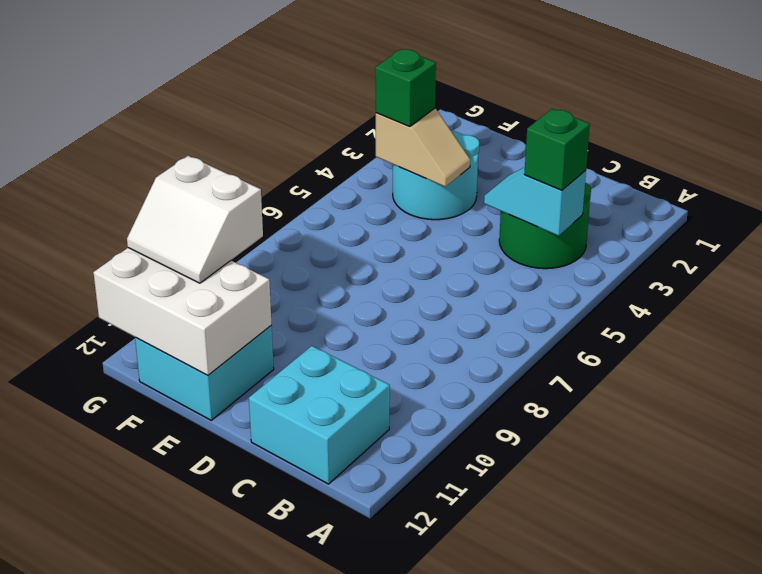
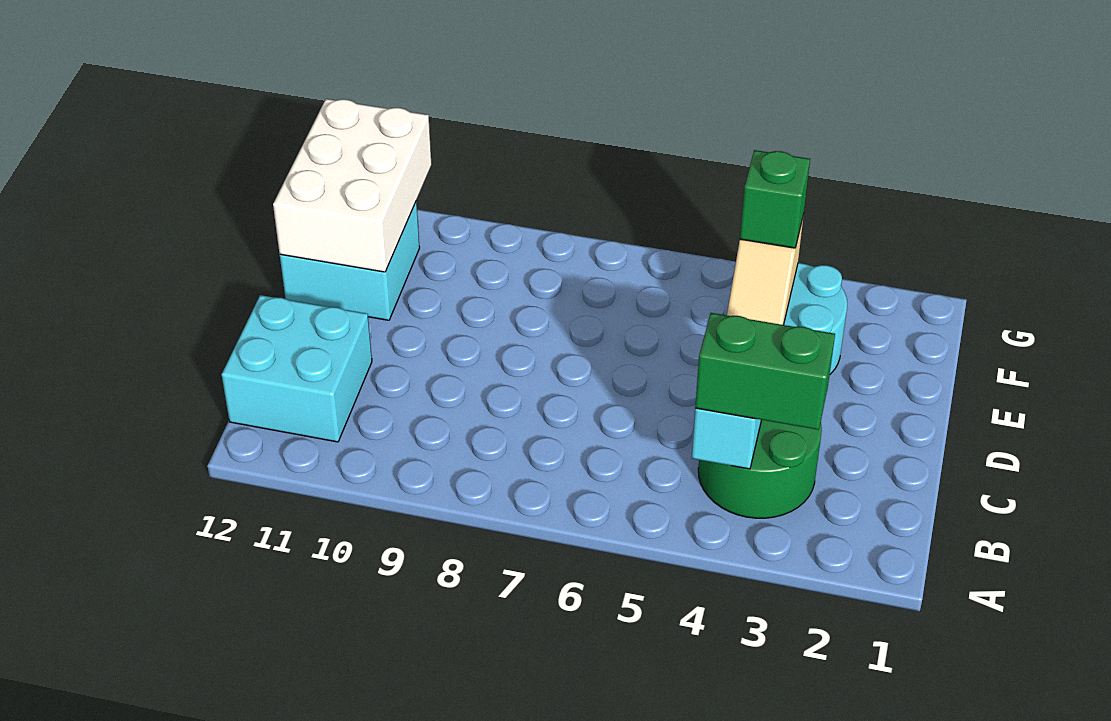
green 1x1 brick [524,109,590,190] -> green 1x2 brick [695,313,835,430]
white 2x2 slope [127,156,263,283] -> none

